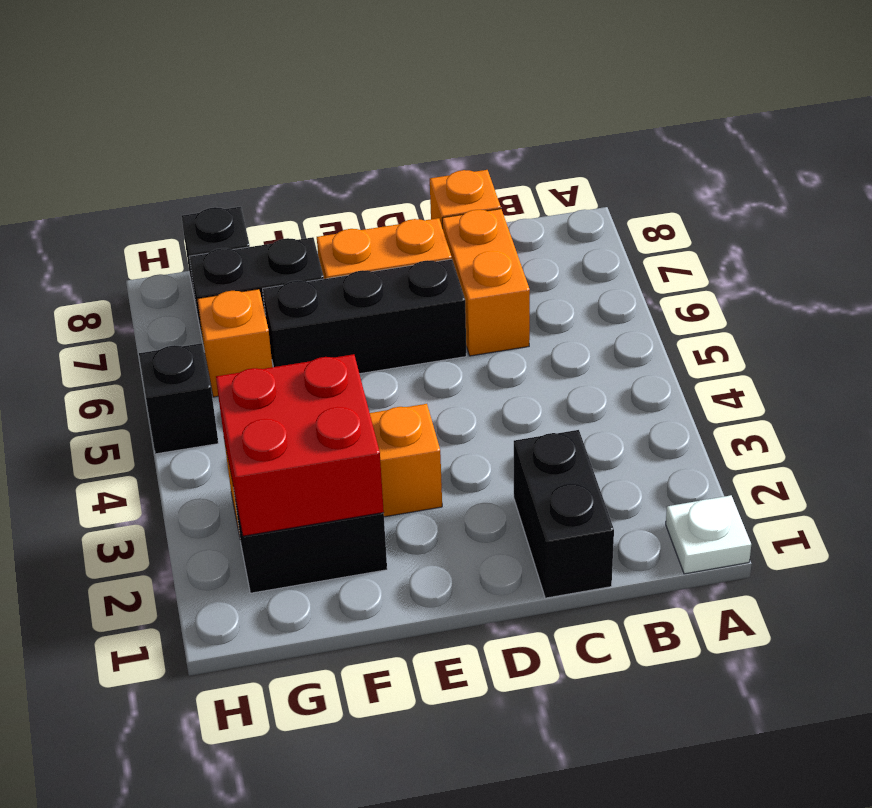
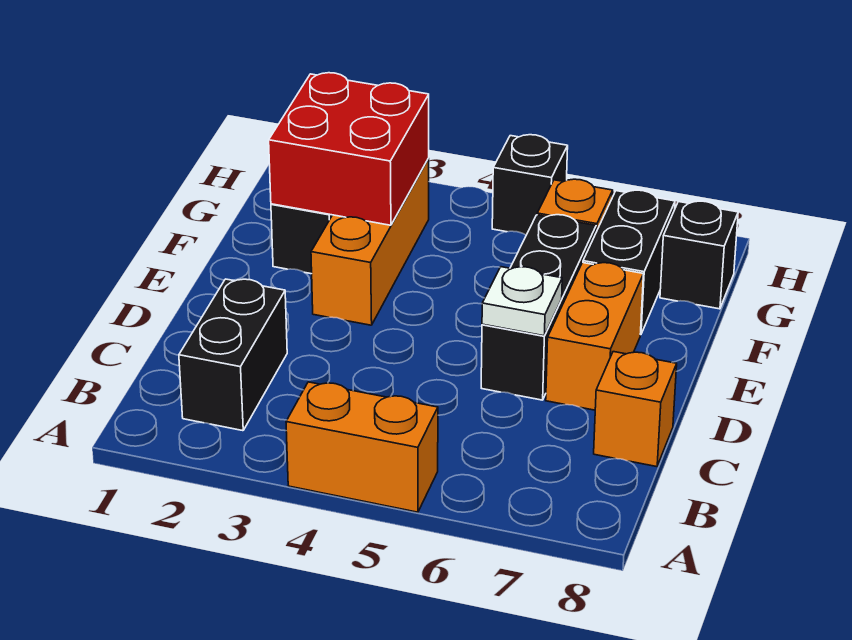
white 1x1 plate [666,495,751,574] -> white 1x1 plate moved to [482,267,562,336]
black 1x2 brick [514,430,614,598] -> black 1x2 brick turned to [179,279,287,431]
orange 1x2 brick [442,209,530,356] -> orange 1x2 brick moved to [286,382,438,512]

